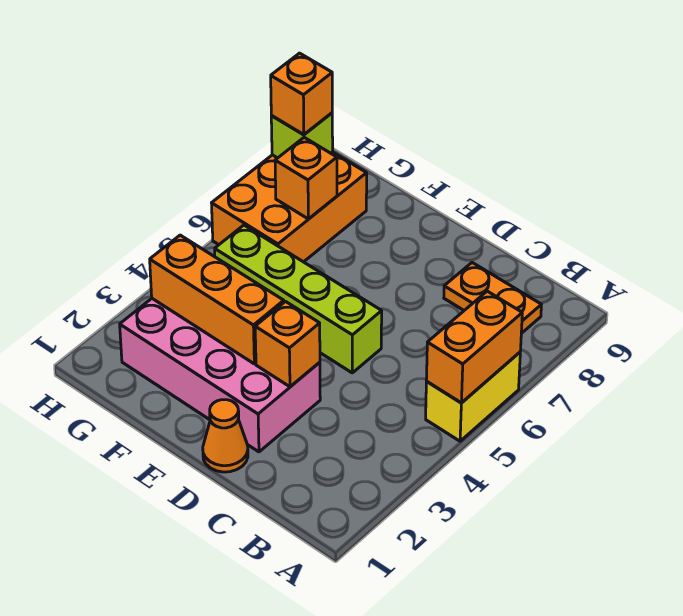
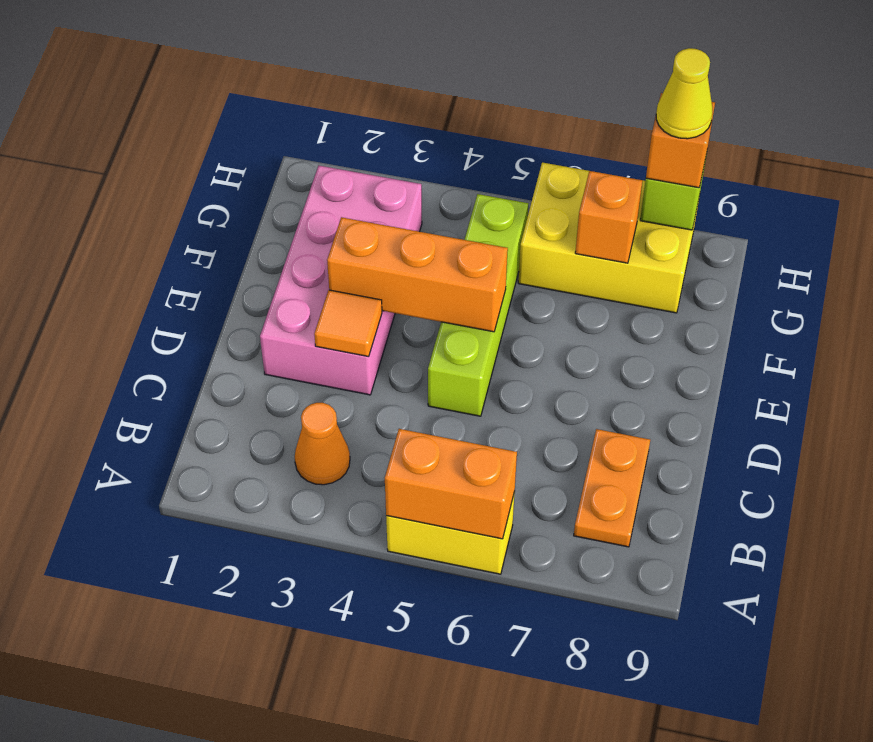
orange 1x1 cone [203,400,248,472] -> orange 1x1 cone moved to [295,403,350,485]
orange 1x1 brick [255,302,320,387] -> orange 1x1 tile [314,290,382,357]
orange 1x3 brick [150,235,284,364] -> orange 1x3 brick turned to [327,217,508,332]
orange 2x3 brick [212,152,367,262] -> yellow 2x3 brick [518,163,699,313]
none -> yellow 1x1 cone [656,48,712,139]

